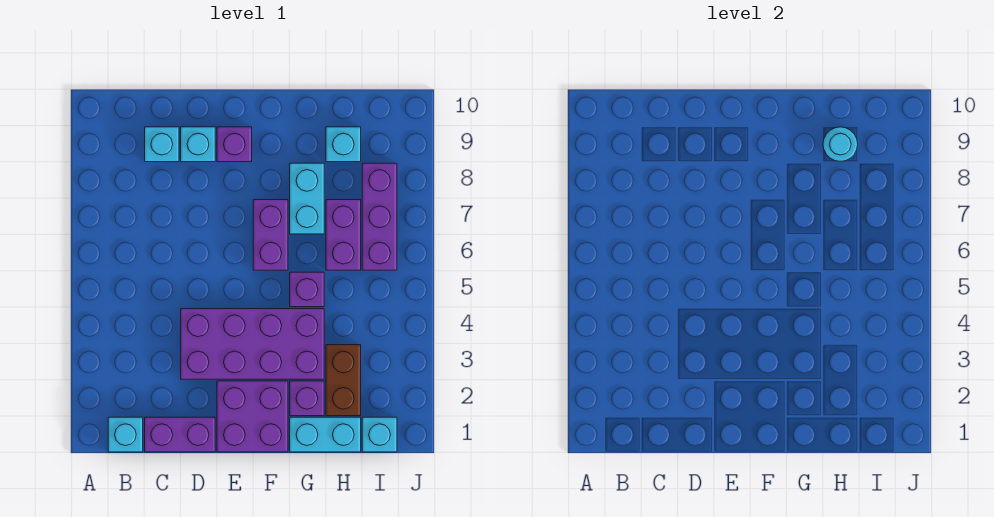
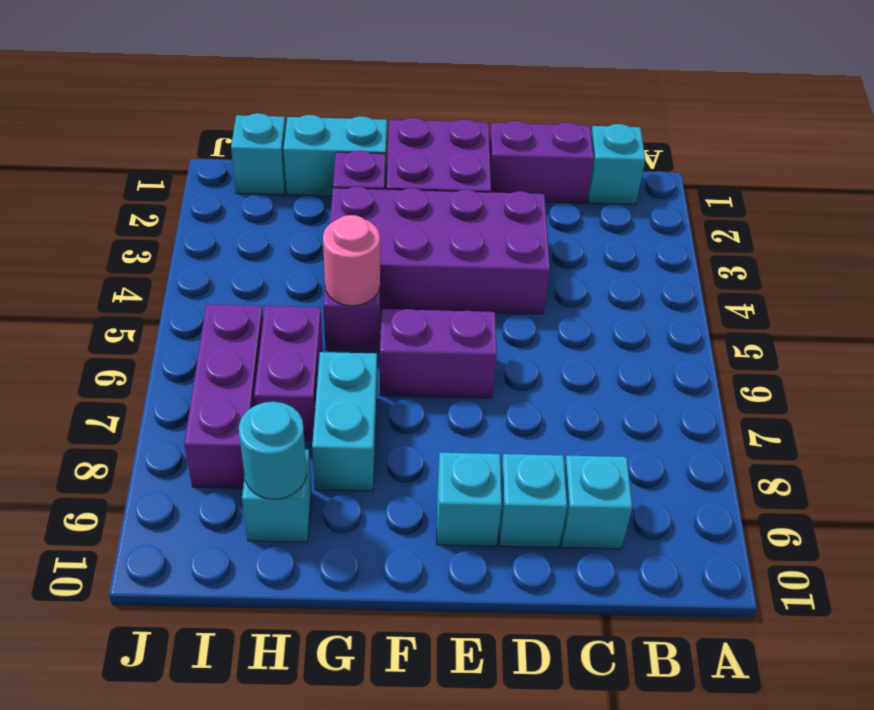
purple 1x1 brick [217,127,252,162] -> cyan 1x1 brick [437,453,502,546]
purple 1x2 brick [253,200,288,270] -> purple 1x2 brick turned to [380,309,497,398]
none -> pink 1x1 round brick [323,215,380,306]
brown 1x2 brick [326,345,361,416] -> none

